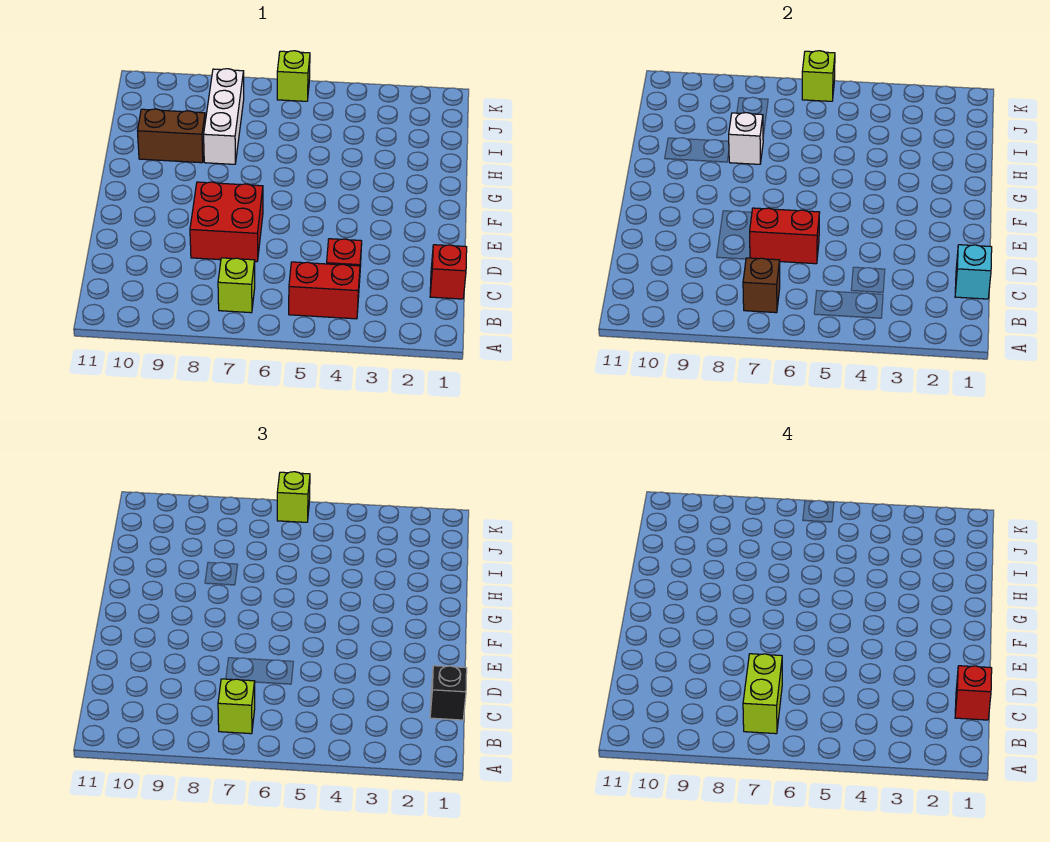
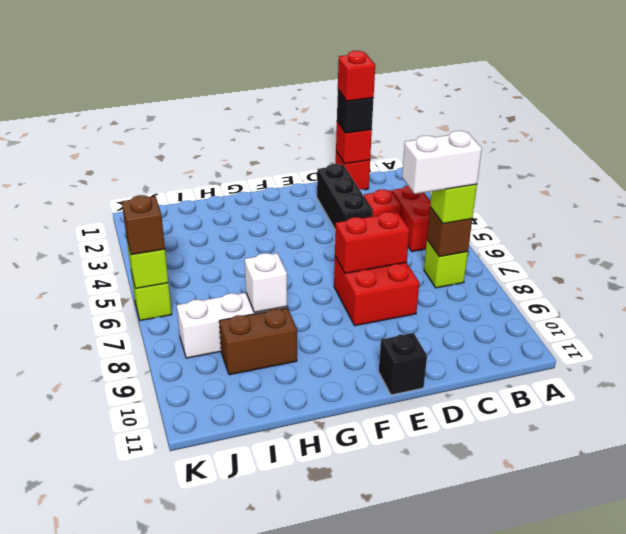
lime 1x2 brick [743,654,782,734] -> white 1x2 brick [402,131,482,194]
cyan 1x1 brick [955,245,992,299] -> red 1x1 brick [336,122,372,164]
none -> black 1x3 brick [317,164,373,230]
red 1x2 brick [750,208,820,264] -> red 1x2 brick turned to [335,212,410,273]
none -> black 1x1 brick [379,333,427,395]
brown 1x2 brick [138,109,205,163] -> brown 1x2 brick turned to [219,308,297,375]
lime 1x1 brick [277,472,310,522] -> brown 1x1 brick [122,195,165,255]

